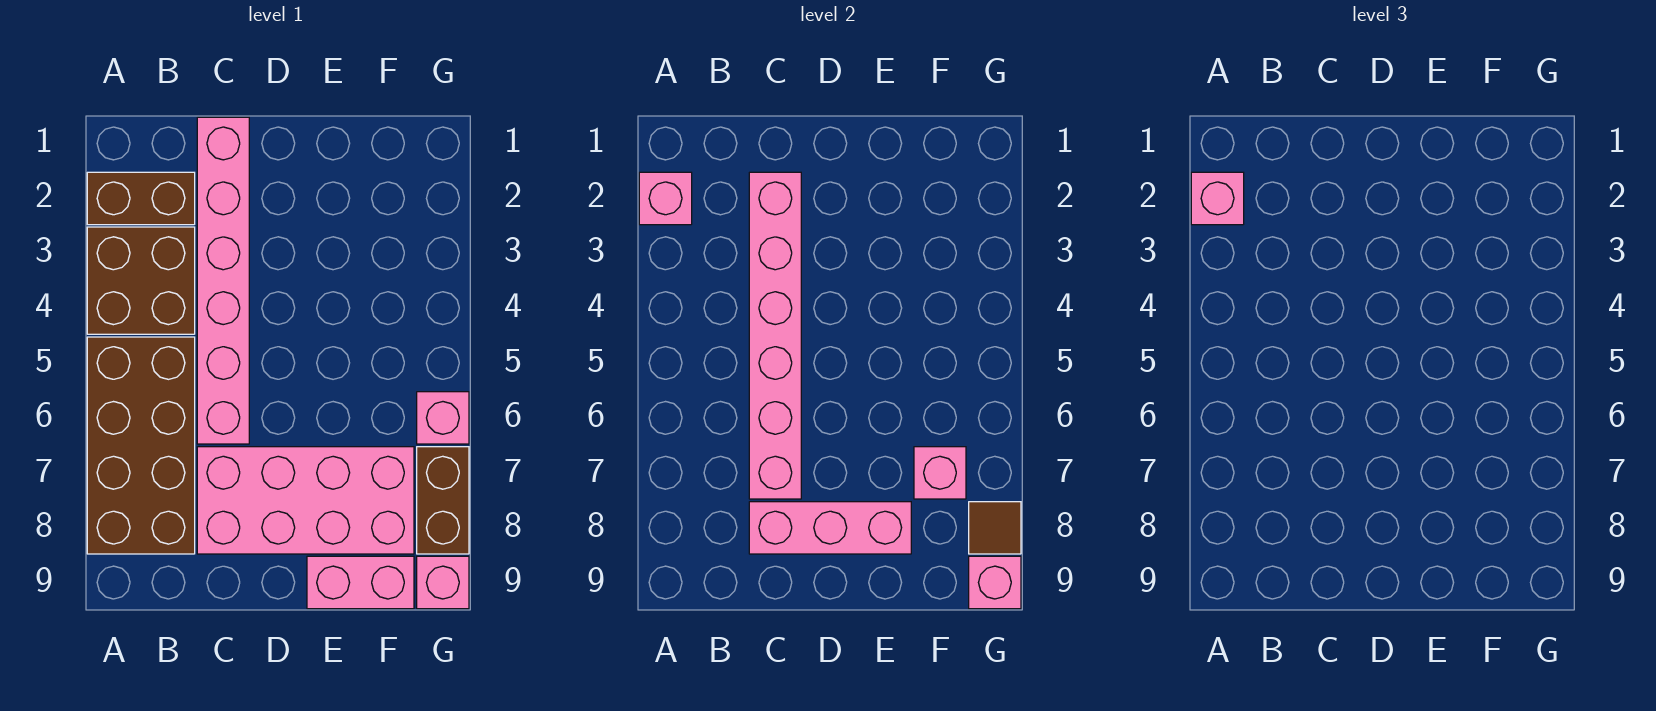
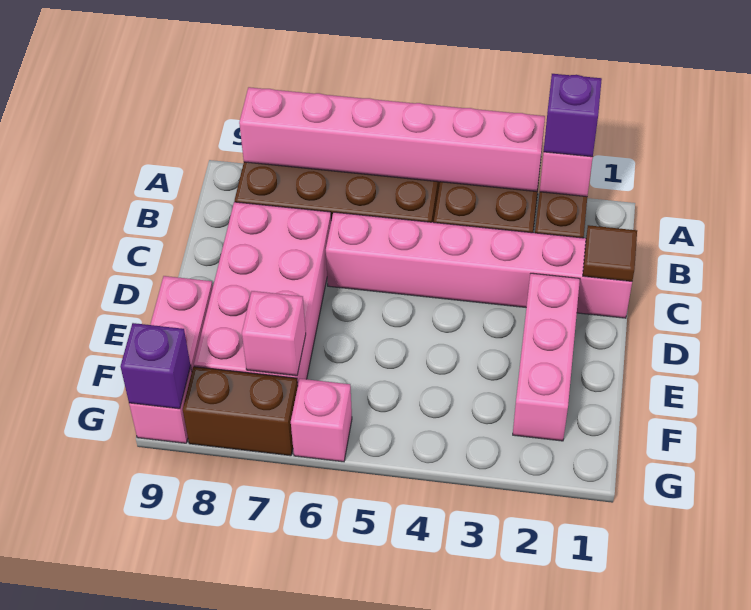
pink 1x1 brick [1191,172,1244,225] -> purple 1x1 brick [544,74,602,157]
pink 1x6 brick [749,172,801,499] -> pink 1x6 brick moved to [239,87,545,192]
pink 1x3 brick [749,502,911,554] -> pink 1x3 brick moved to [513,273,580,441]
brown 1x1 tile [969,502,1021,554] -> brown 1x1 tile moved to [583,225,637,281]
pink 1x1 brick [969,556,1021,609] -> purple 1x1 brick [121,323,191,409]

